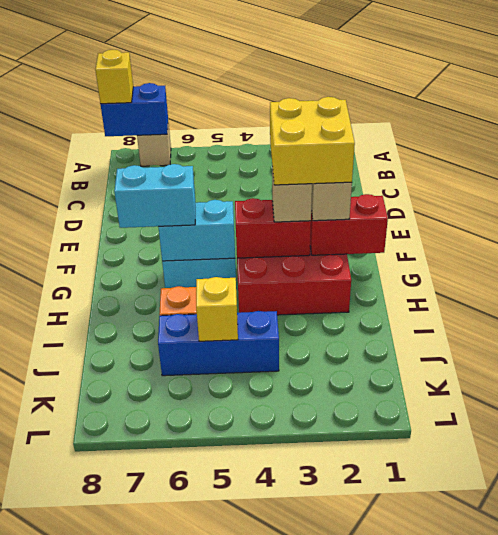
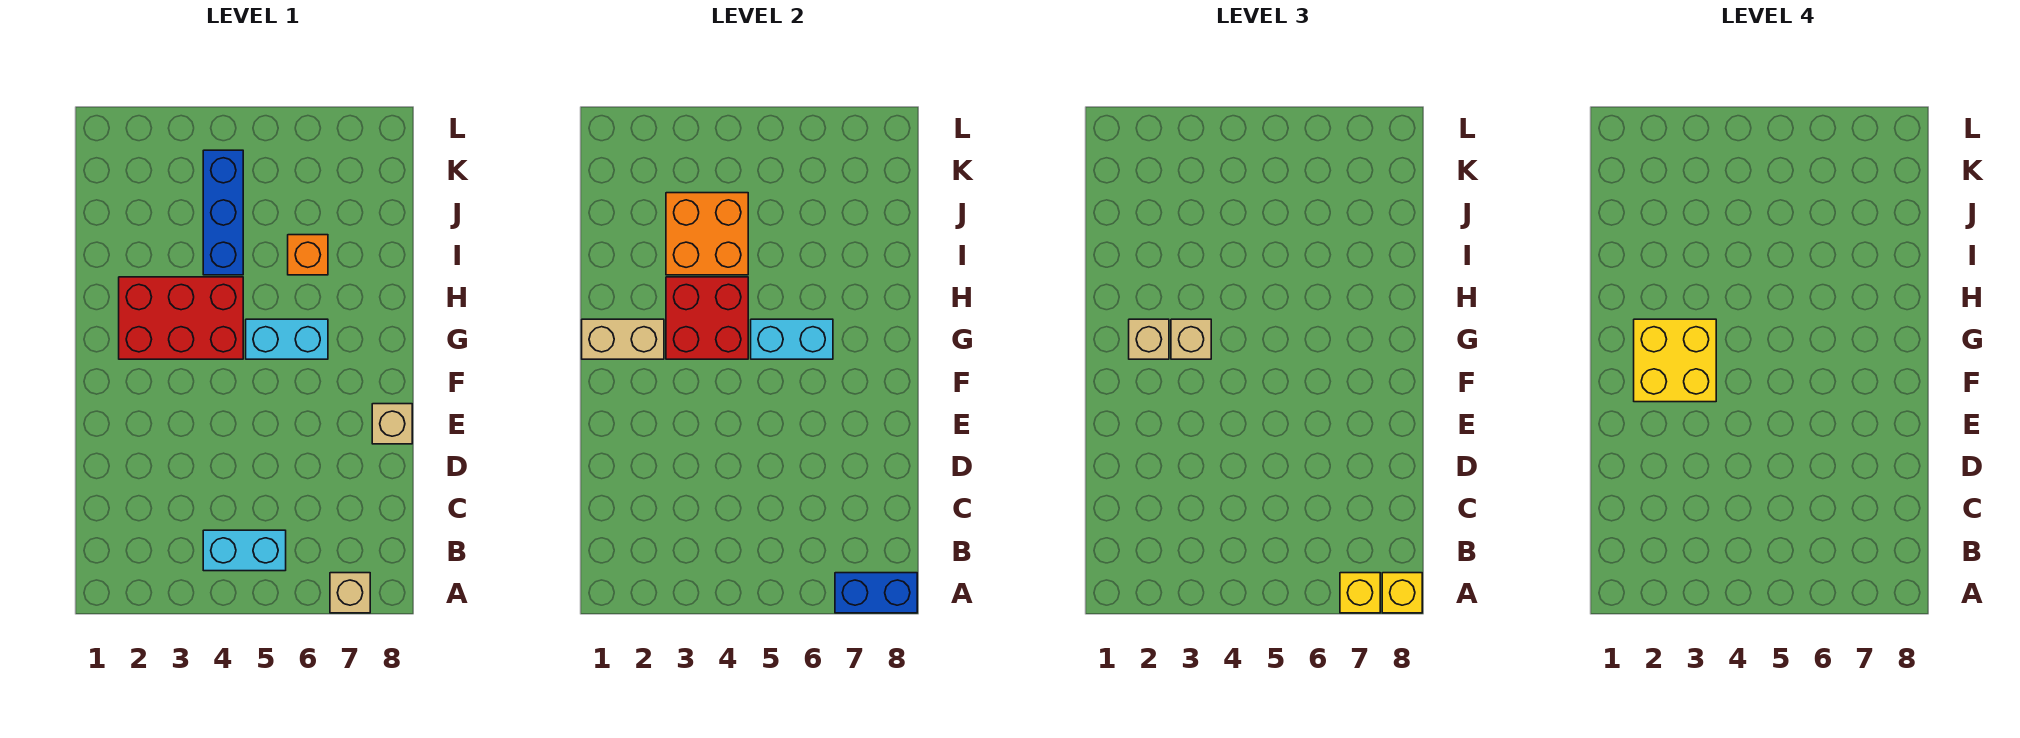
none -> tan 1x1 brick [372,404,412,444]
red 1x2 brick [310,194,388,255] -> tan 1x2 brick [582,319,664,359]
red 1x2 brick [235,198,311,258] -> red 2x2 brick [666,277,748,359]
cyan 1x2 brick [114,164,195,228] -> cyan 1x2 brick moved to [203,530,286,571]
none -> orange 2x2 brick [666,193,748,275]
blue 1x3 brick [158,311,279,376] -> blue 1x3 brick turned to [203,150,243,275]
yellow 1x1 brick [196,277,238,341] -> yellow 1x1 brick moved to [1340,573,1380,613]

